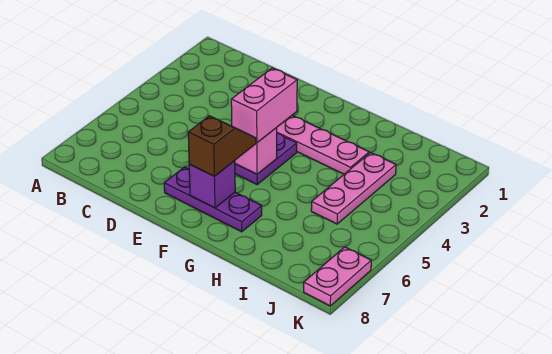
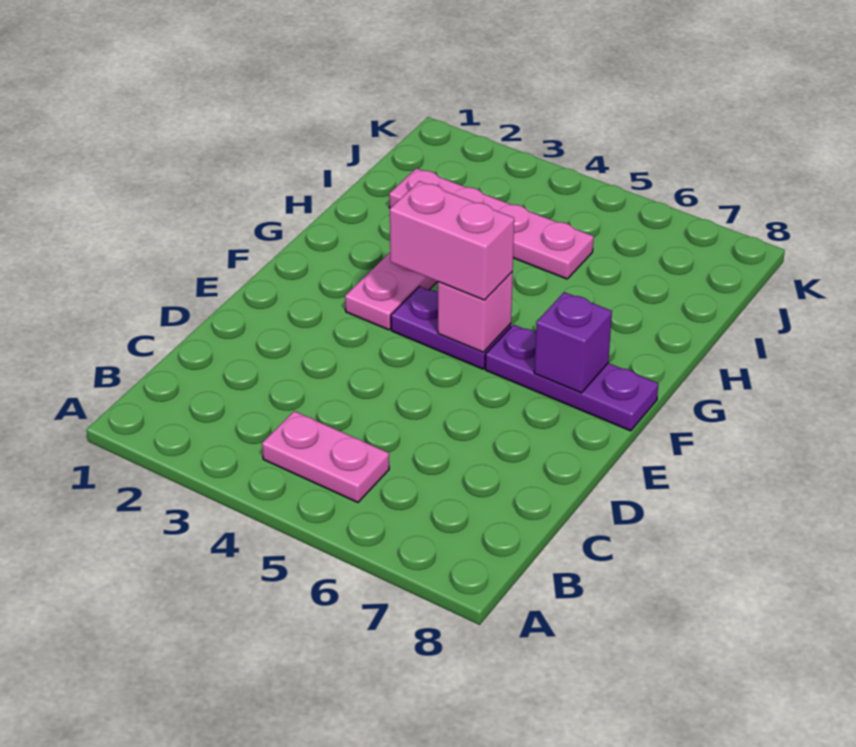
purple 1x3 plate [164,167,262,232] -> purple 1x3 plate turned to [485,325,658,431]
brown 1x2 slope [188,116,256,176] -> none
pink 1x3 plate [311,153,396,224] -> pink 1x4 plate [389,168,594,279]
pink 1x2 plate [304,247,371,306] -> pink 1x2 plate moved to [262,411,389,502]

